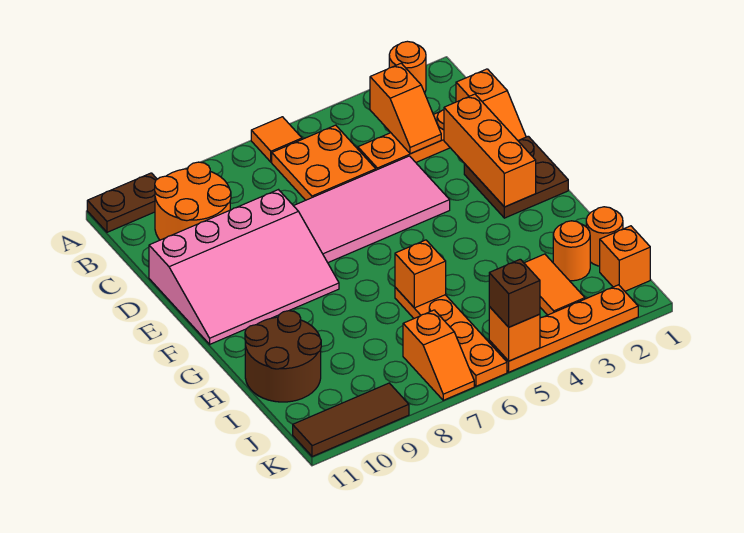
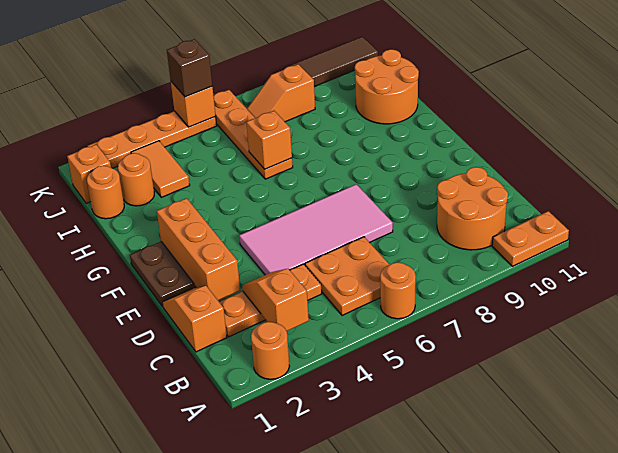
orange 1x1 tile [251,117,302,162] -> orange 1x1 round brick [380,262,416,319]
brown 1x2 plate [87,173,157,232] -> orange 1x2 plate [492,211,569,266]
pink 3x4 slope [149,190,339,344] -> none
brown 2x2 round brick [245,311,321,402] -> orange 2x2 round brick [355,49,419,124]
orange 1x2 slope [403,310,474,400] -> orange 1x2 slope turned to [247,64,315,122]

